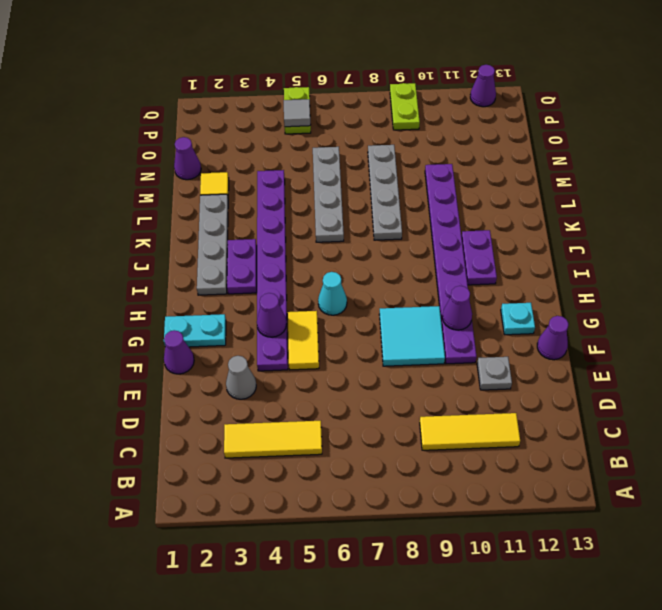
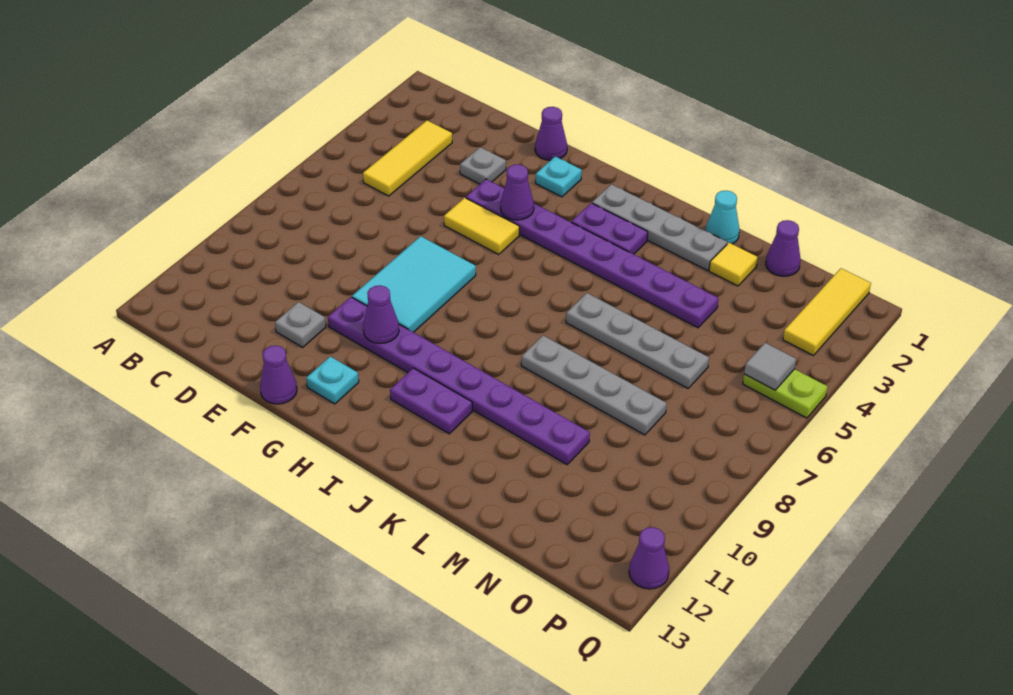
yellow 1x3 tile [420,413,520,450] -> yellow 1x3 tile moved to [783,268,871,356]
grey 1x1 cone [226,356,256,399] -> grey 1x1 plate [460,147,506,184]
cyan 2x2 tile [379,306,445,366] -> cyan 2x3 tile [352,236,476,332]
cyan 1x2 plate [164,314,226,347] -> cyan 1x1 plate [536,156,582,197]
cyan 1x1 cone [318,272,347,315] -> cyan 1x1 cone moved to [706,191,739,244]
lime 1x2 plate [390,83,420,130] -> none

